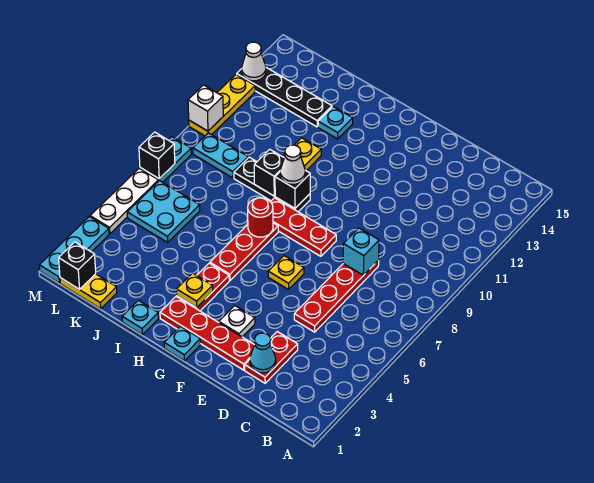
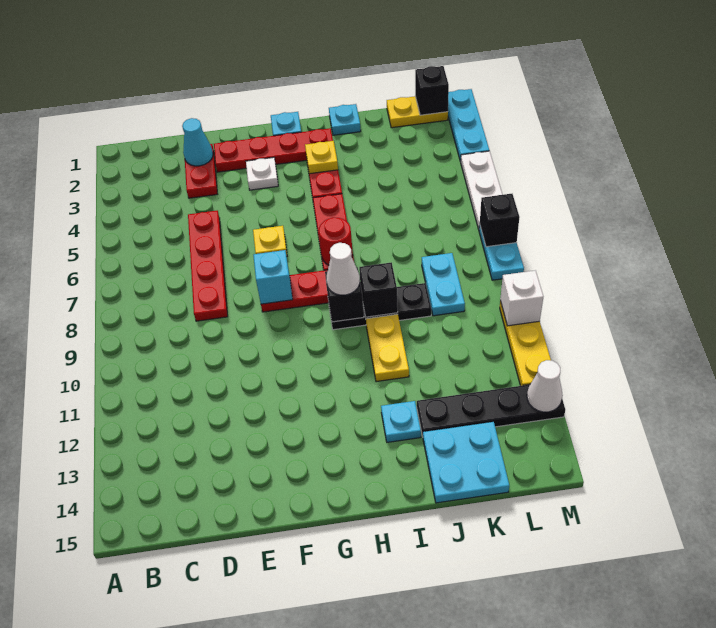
cyan 1x1 brick [343,228,379,275] -> cyan 1x1 brick moved to [253,250,293,304]
cyan 2x2 plate [127,180,200,242] -> cyan 2x2 plate moved to [423,422,509,503]
cyan 1x2 plate [193,133,248,178] -> cyan 1x2 plate turned to [422,253,465,316]

